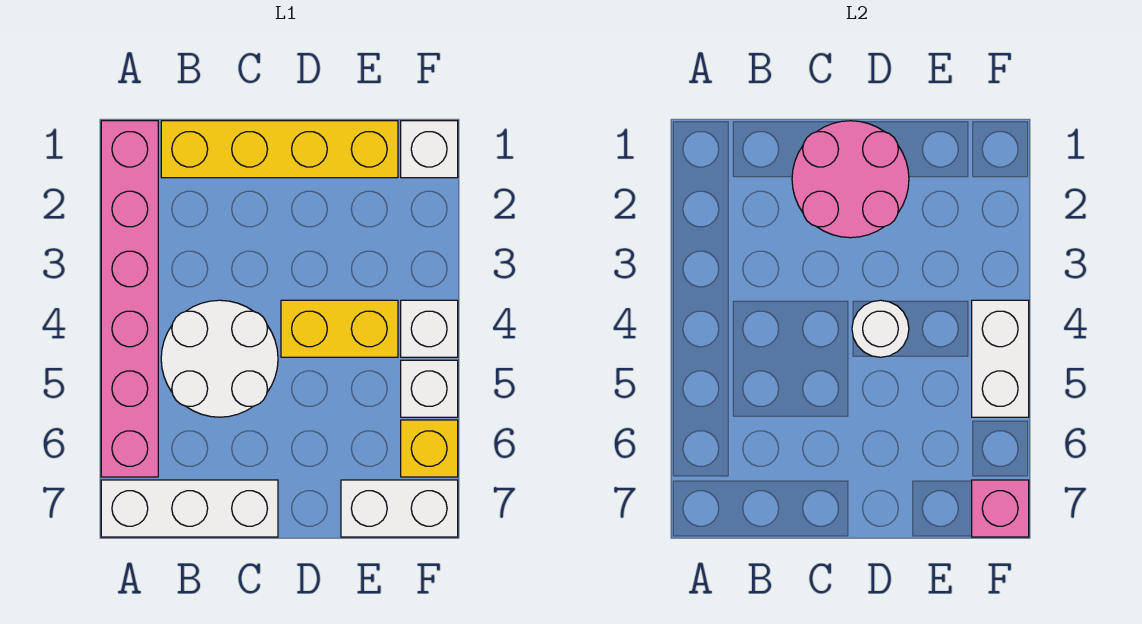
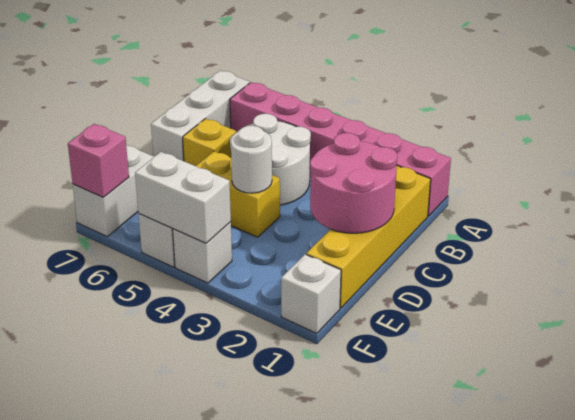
yellow 1x2 brick [281,300,398,357] -> yellow 1x2 brick turned to [196,151,280,237]
yellow 1x1 brick [401,420,458,477] -> yellow 1x1 brick moved to [183,119,236,166]

